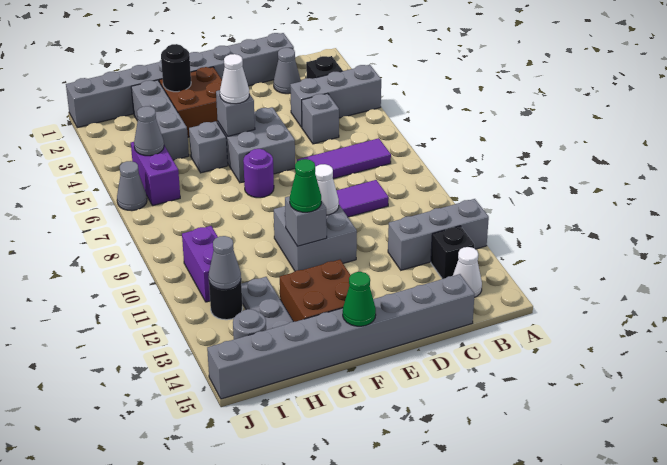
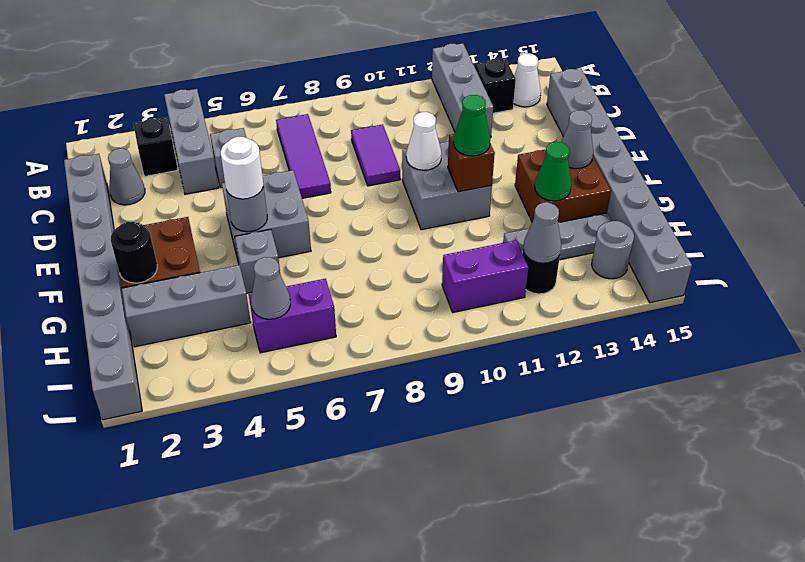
grey 1x1 brick [216,90,255,136] -> grey 1x1 round brick [226,185,267,232]
white 1x1 cone [220,54,249,104] -> white 1x1 round brick [221,137,263,199]
purple 1x1 round brick [243,149,274,198] -> none
grey 1x1 brick [285,196,327,246] -> brown 1x1 brick [448,134,495,192]
green 1x1 cone [343,272,376,326] -> green 1x1 cone moved to [535,142,571,201]
grey 1x1 cone [117,161,147,211] -> grey 1x1 cone moved to [561,110,593,169]

